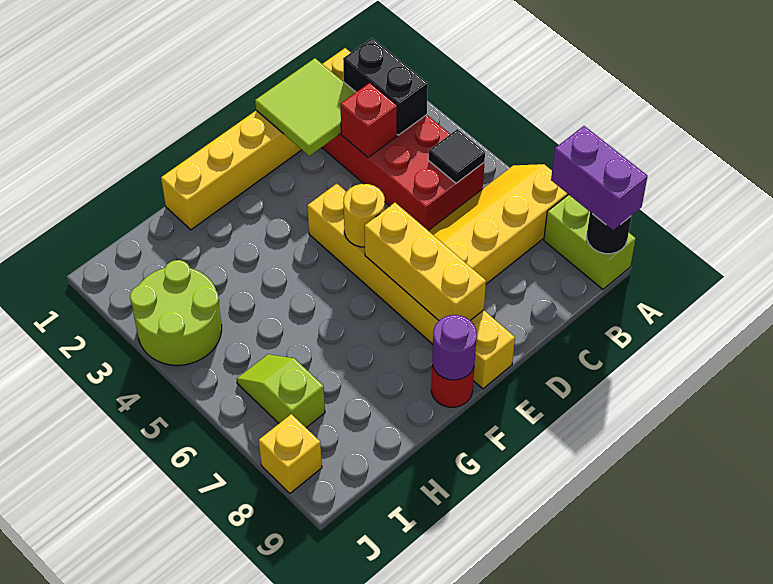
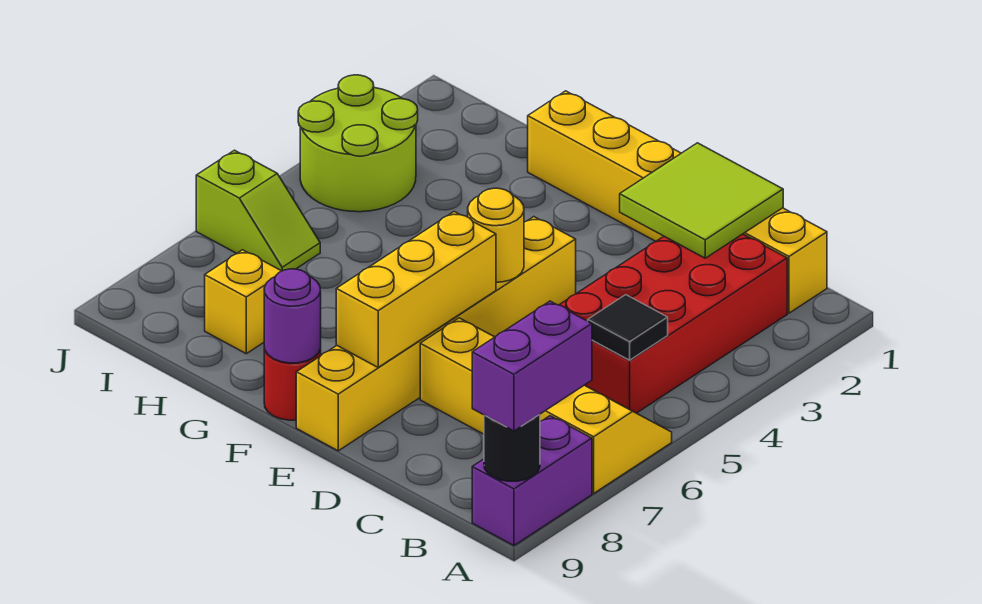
lime 1x2 brick [544,195,636,289] -> purple 1x2 brick [472,416,592,546]
black 1x2 brick [343,38,428,135] -> none
red 1x1 brick [340,83,397,157] -> none
lime 1x2 slope [237,354,325,428] -> lime 1x2 slope turned to [196,150,320,271]
yellow 1x1 brick [259,414,322,493] -> yellow 1x1 brick moved to [205,250,281,354]

